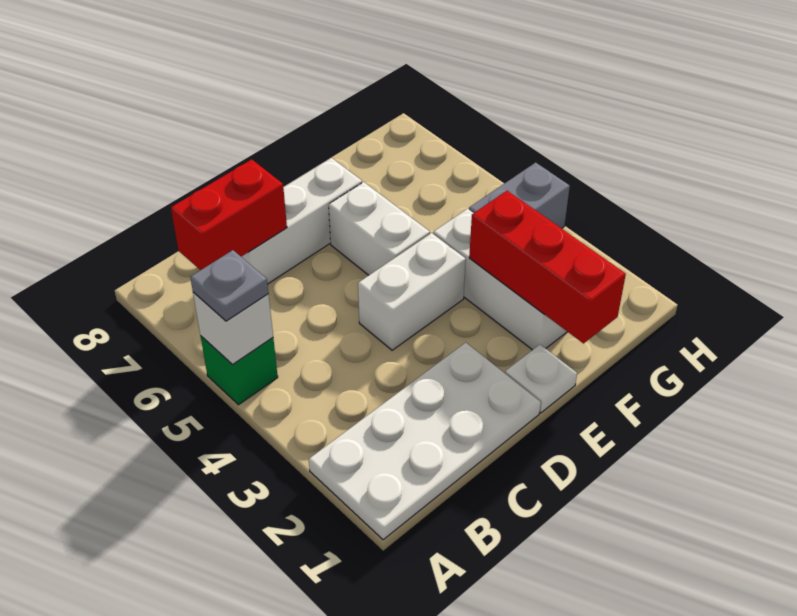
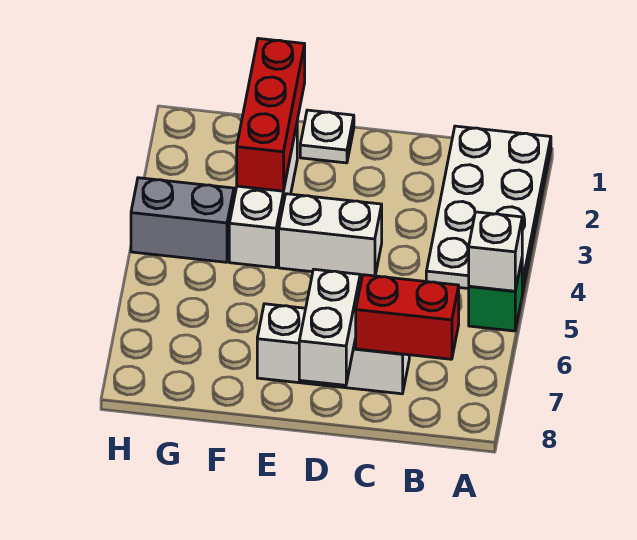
white 2x4 plate [309,343,541,540] -> white 2x4 plate turned to [426,126,551,294]
grey 1x1 plate [190,250,268,321] -> none
white 1x2 brick [329,182,430,275] -> white 1x2 brick moved to [299,269,361,385]

